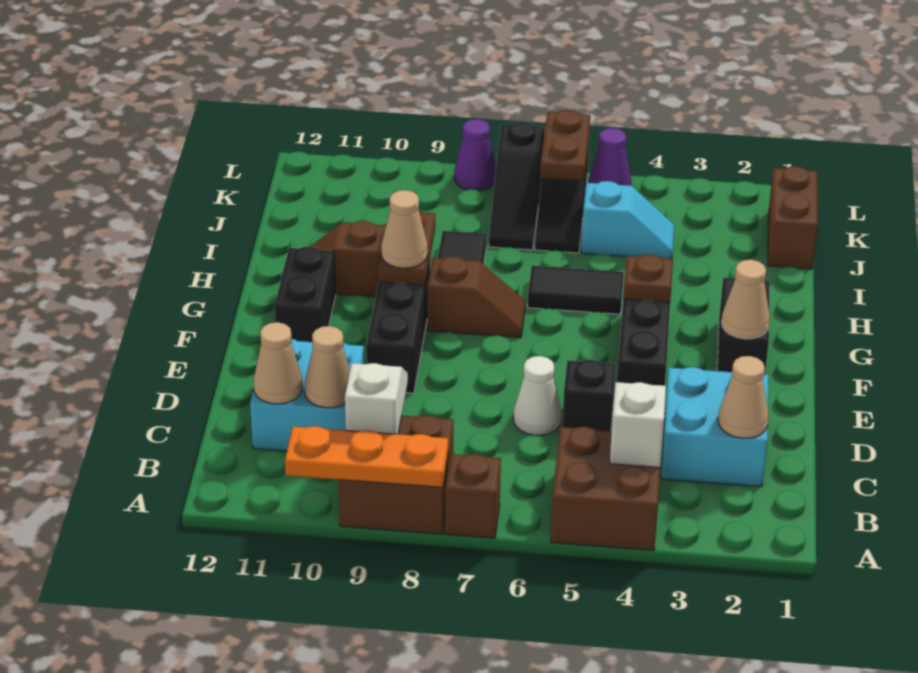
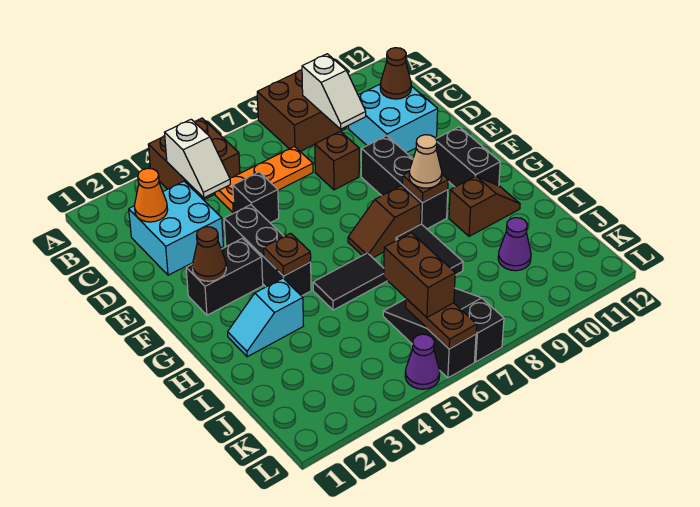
brown 1x1 brick [445,454,501,538] -> brown 1x1 brick moved to [315,131,359,190]
orange 1x3 plate [285,426,448,487] -> orange 1x3 plate moved to [215,147,313,213]
tan 1x1 cone [718,356,769,438] -> orange 1x1 cone [134,168,168,222]
tan 1x1 cone [305,326,350,408] -> none
tan 1x1 cone [254,322,303,404] -> brown 1x1 cone [380,48,411,99]
white 1x1 cone [513,356,561,435] -> none
black 1x2 brick [717,278,770,375] -> black 1x2 brick turned to [186,238,263,315]
tan 1x1 cone [721,260,770,339] -> brown 1x1 cone [192,227,226,281]
brown 1x2 plate [379,211,435,285] -> brown 1x1 plate [402,172,448,203]
brown 1x2 brick [768,166,818,269] -> brown 1x2 brick moved to [384,233,455,317]
cyan 1x2 slope [581,181,674,259] -> cyan 1x2 slope moved to [228,278,303,357]
purple 1x1 cone [454,119,496,191] -> purple 1x1 cone moved to [498,218,531,271]

